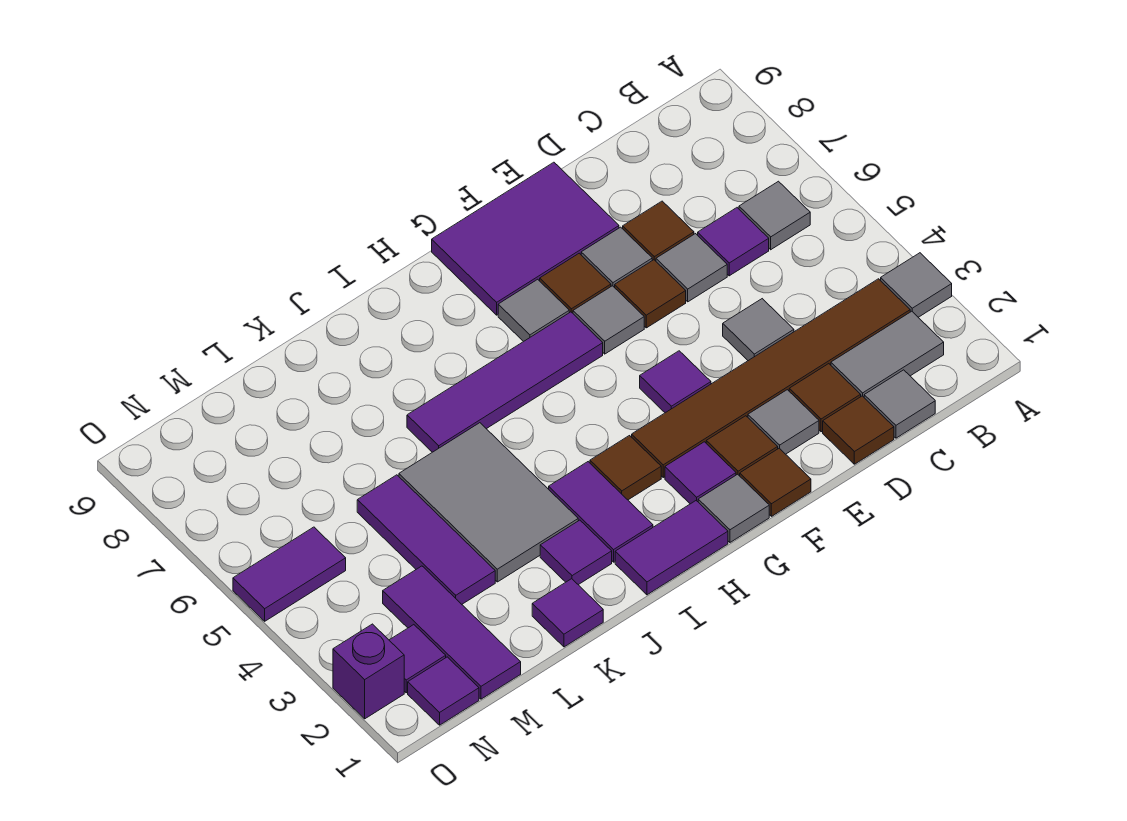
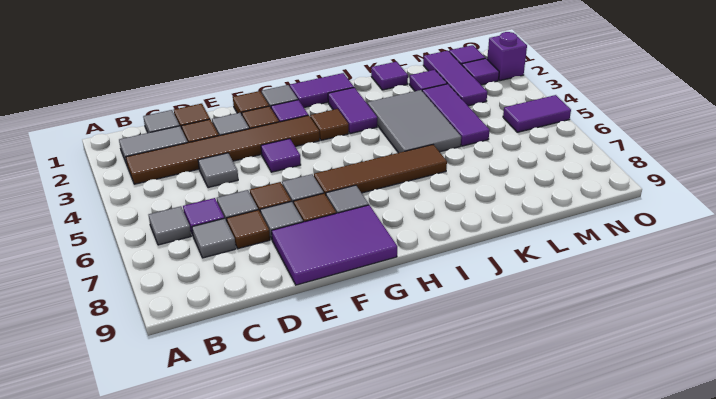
grey 1x1 tile [881,253,952,317] -> grey 1x1 tile moved to [192,218,236,258]
purple 1x4 tile [407,312,603,452] -> brown 1x4 tile [314,145,447,195]
purple 1x1 tile [540,520,612,585] -> purple 1x1 tile moved to [409,70,447,91]

